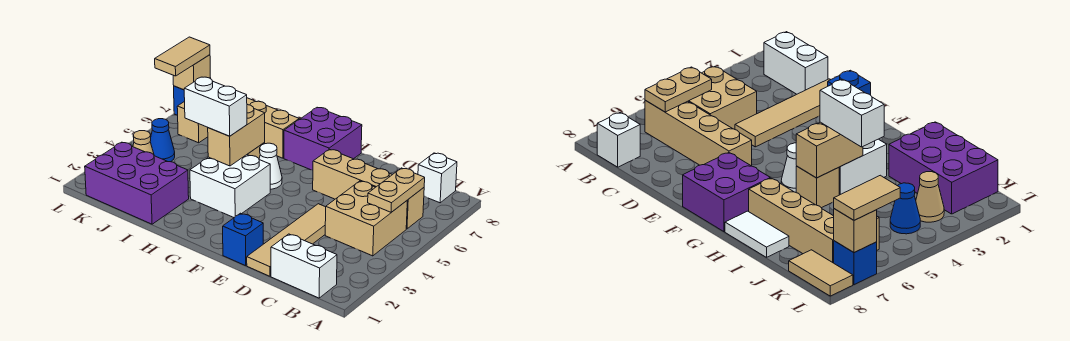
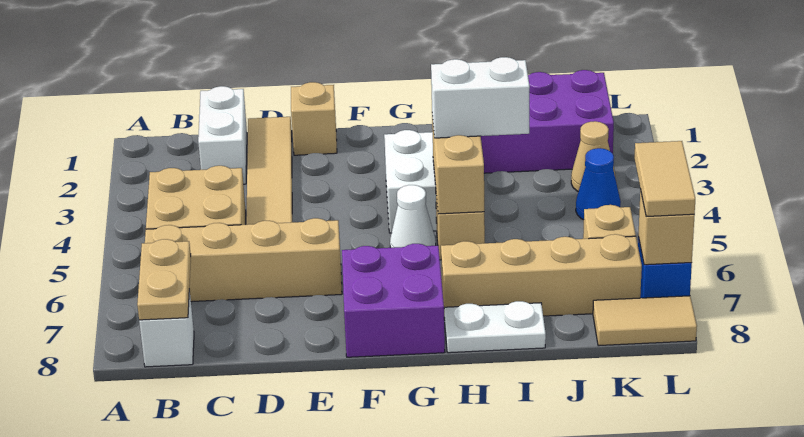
white 1x2 brick [271,234,337,298] -> white 1x2 brick turned to [198,86,247,184]
tan 1x2 plate [368,168,425,212] -> tan 1x2 plate moved to [137,239,191,320]
blue 1x1 brick [223,213,263,266] -> tan 1x1 brick [291,82,337,155]
white 1x2 tile [725,211,789,257] -> white 1x2 plate [444,301,546,353]

